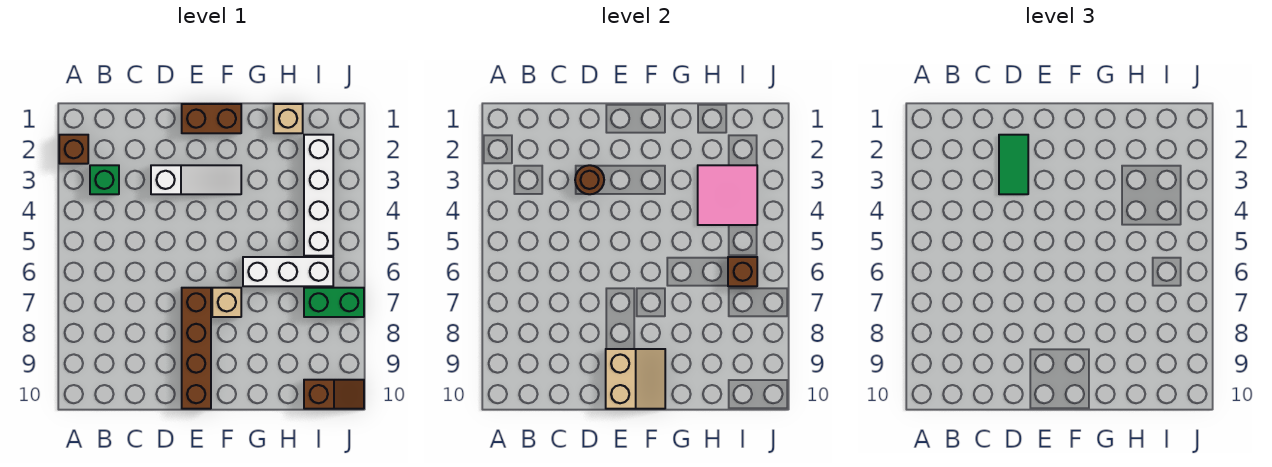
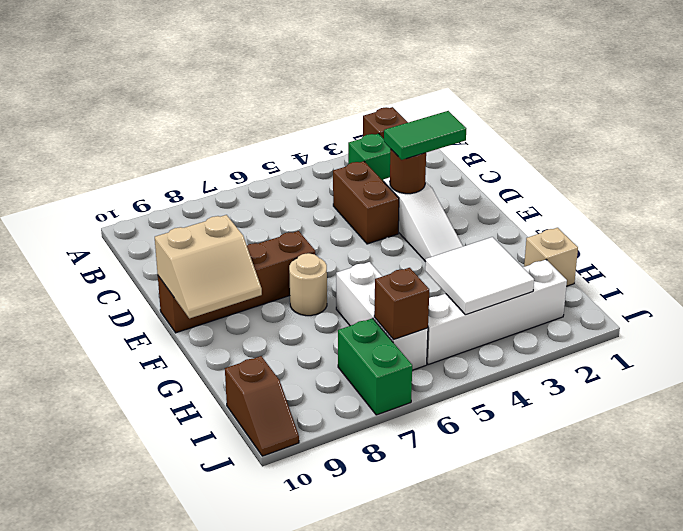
brown 1x2 brick [182,104,241,133] -> brown 1x2 brick moved to [333,161,399,244]
tan 1x1 brick [212,288,241,317] -> tan 1x1 round brick [289,253,327,316]
pink 2x2 tile [698,165,757,225] -> white 2x2 tile [425,237,534,315]

